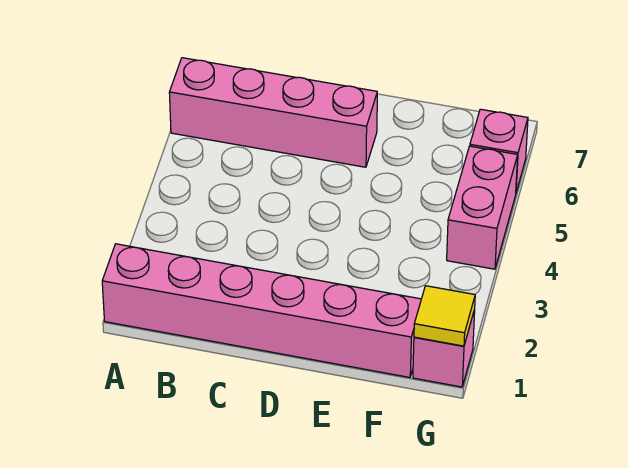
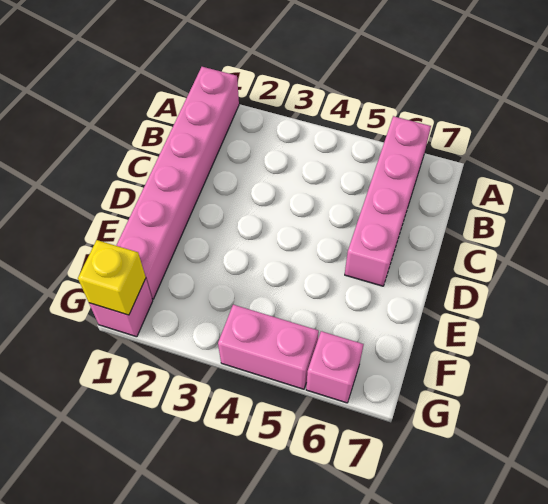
yellow 1x1 tile [414,286,475,346] -> yellow 1x1 brick [78,240,146,315]

